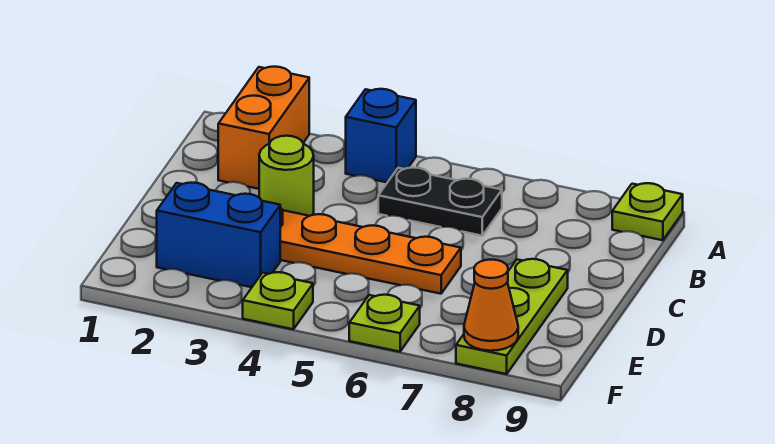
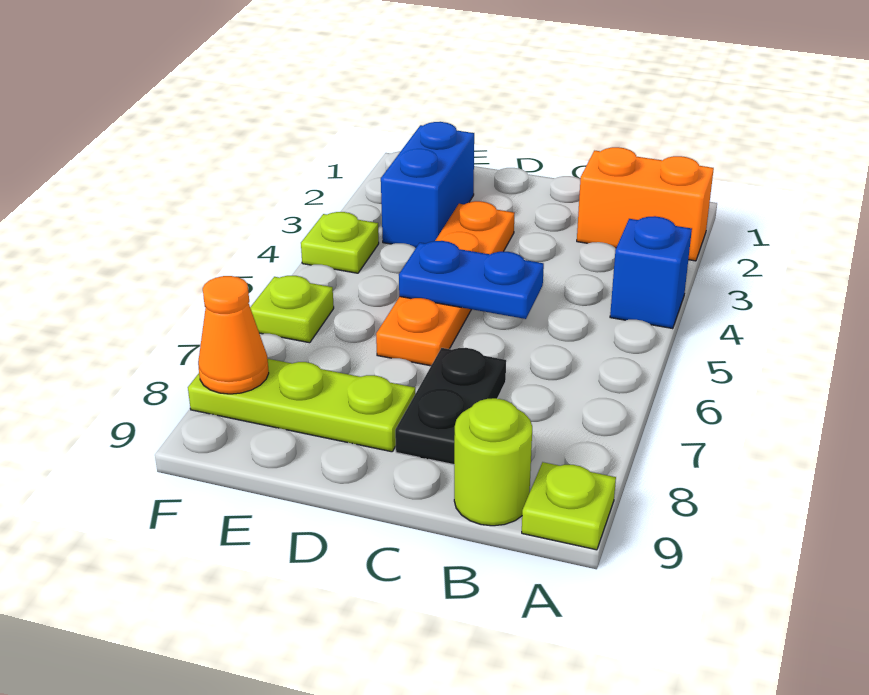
black 1x2 plate [378,167,502,236] -> black 1x2 plate moved to [395,348,506,465]
lime 1x1 round brick [259,136,314,216] -> lime 1x1 round brick moved to [454,398,532,526]
none -> blue 1x2 plate [399,241,544,319]

